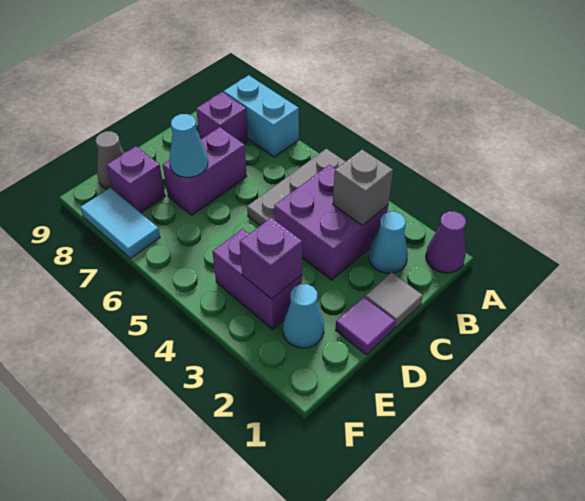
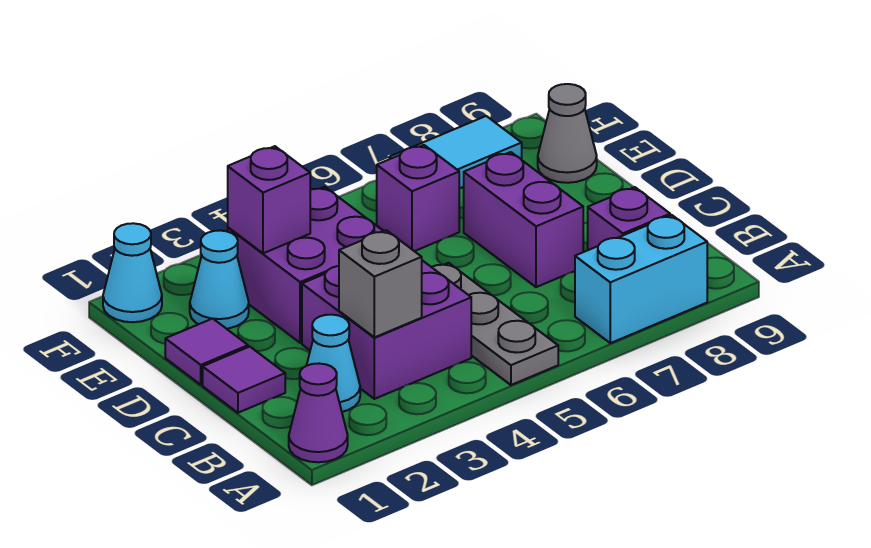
grey 1x1 tile [365,273,423,328] -> purple 1x1 tile [203,347,285,413]
cyan 1x1 cone [169,114,208,177] -> cyan 1x1 cone moved to [103,223,162,322]
purple 1x2 brick [212,229,302,329] -> purple 2x2 brick [228,187,383,343]
purple 1x1 brick [106,146,165,213] -> purple 1x1 brick moved to [377,145,459,251]

